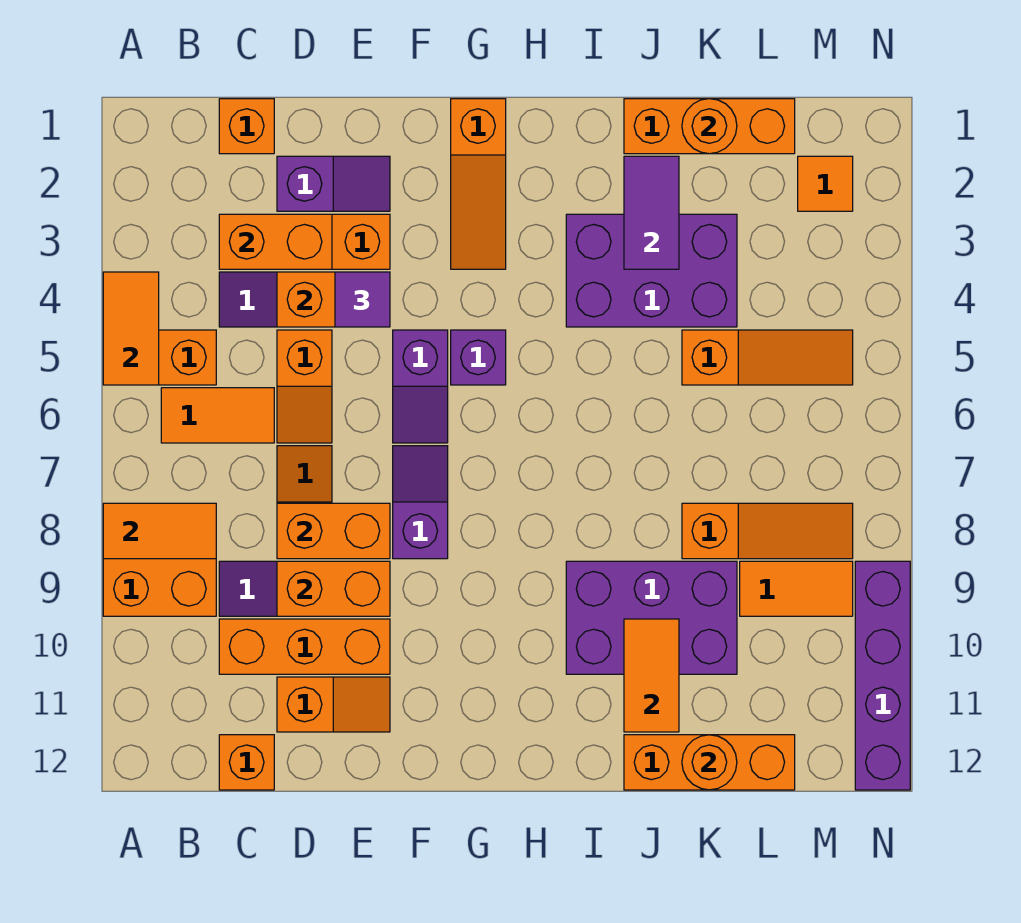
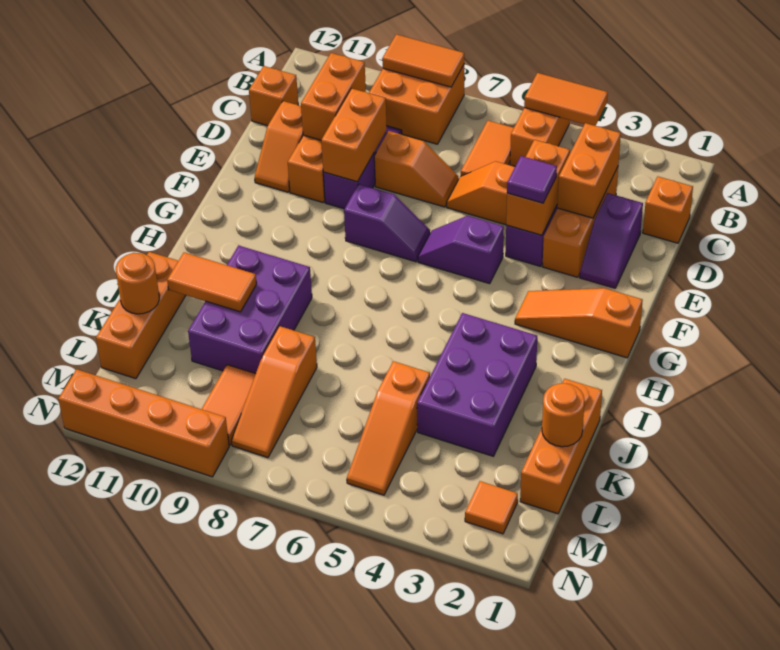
orange 1x2 tile [103,503,216,559] -> orange 1x2 tile turned to [382,34,464,87]
orange 1x2 brick [277,503,390,559] -> orange 1x2 brick moved to [301,53,366,140]
purple 1x1 brick [451,330,506,385] -> none
purple 1x2 tile [624,156,679,269] -> none
purple 1x4 brick [855,561,910,790] -> orange 1x4 brick [58,369,229,477]

